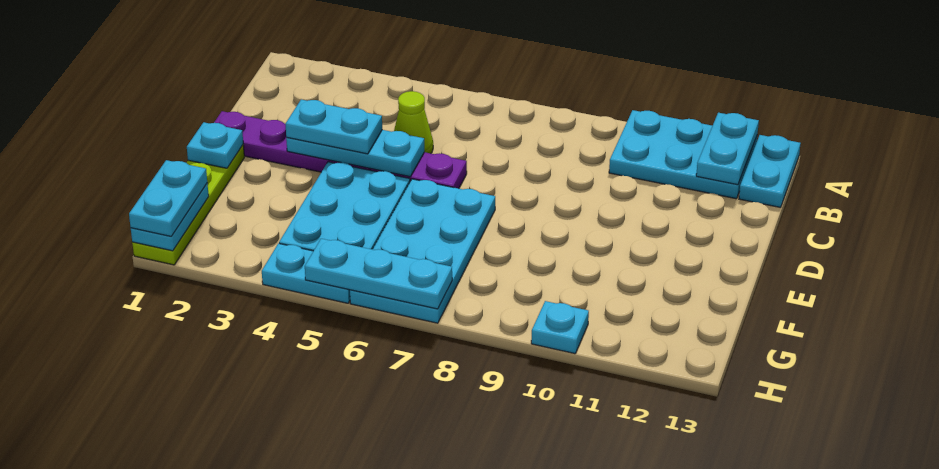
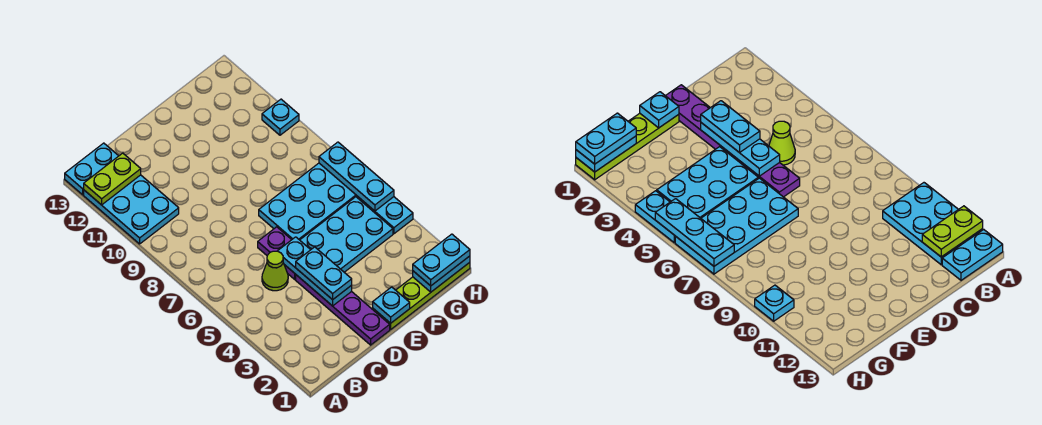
cyan 1x2 plate [696,113,759,185] -> lime 1x2 plate [84,153,141,205]

